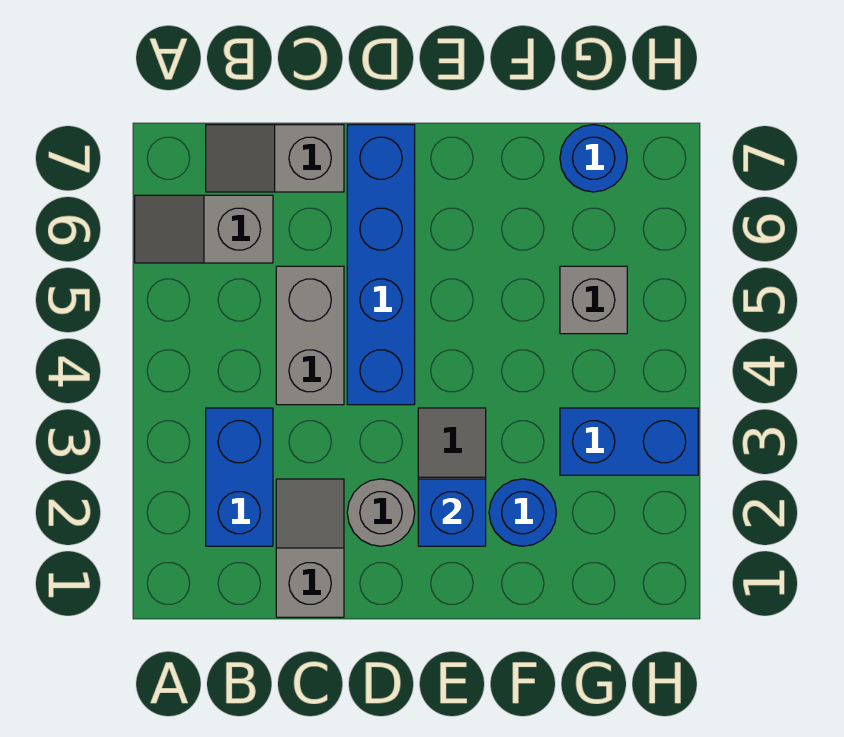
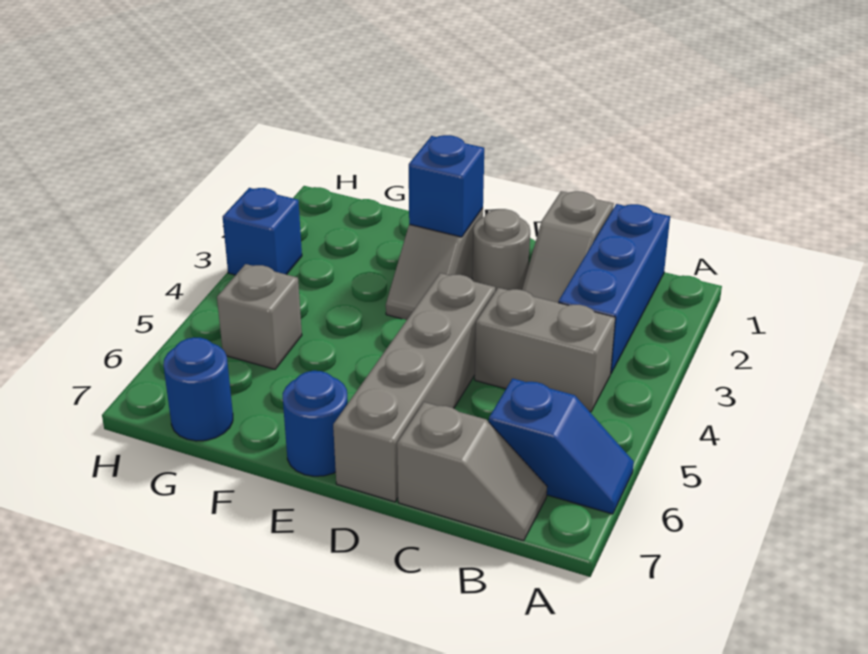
grey 1x2 slope [135,195,273,263] -> blue 1x2 slope [489,378,634,514]
blue 1x2 brick [206,408,273,546] -> blue 1x3 brick [558,204,670,374]
grey 1x2 brick [276,266,344,405] -> grey 1x2 brick turned to [475,288,615,412]
blue 1x4 brick [347,125,415,405] -> grey 1x4 brick [333,273,495,502]
blue 1x1 round brick [489,479,556,546] -> blue 1x1 round brick moved to [283,371,348,476]
blue 1x2 brick [560,408,698,475] -> blue 1x1 brick [223,188,302,275]

